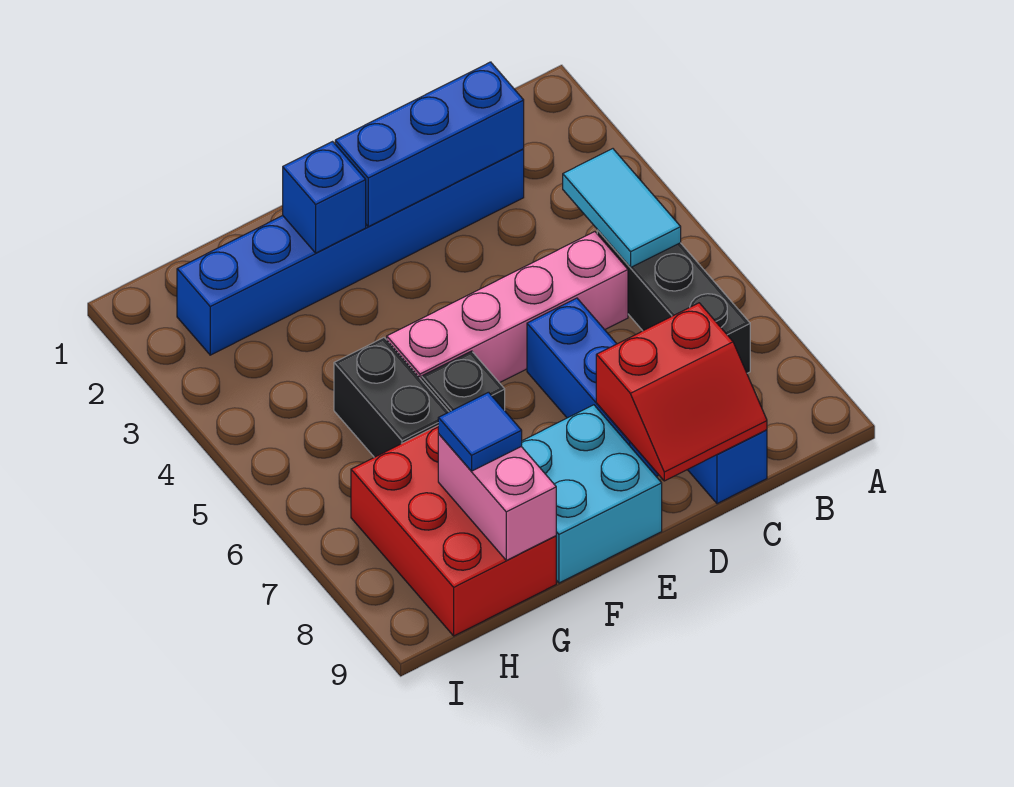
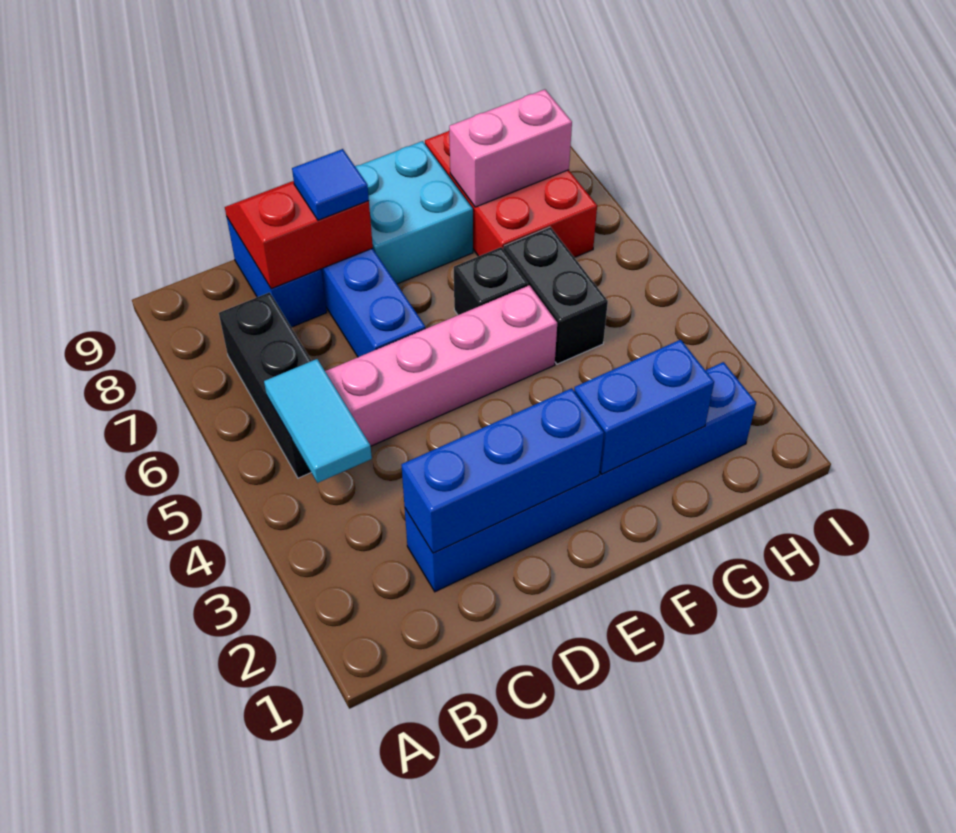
blue 1x1 brick [283,142,366,253] -> blue 1x2 brick [574,340,714,474]
pink 1x2 brick [438,434,556,560] -> pink 1x2 brick turned to [449,89,572,207]
blue 1x1 tile [438,392,522,471] -> blue 1x1 tile moved to [292,149,369,220]

